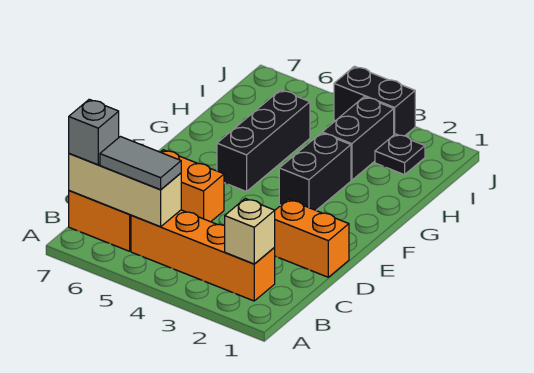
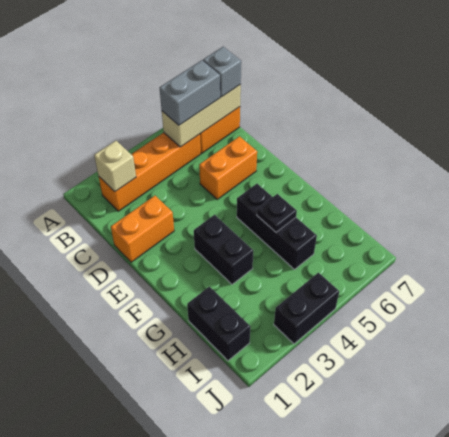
grey 1x2 tile [100,137,181,190] -> grey 1x2 brick [160,60,220,125]
black 1x2 brick [322,97,394,180] -> black 1x2 brick moved to [187,286,250,361]
black 1x1 plate [375,134,425,175] -> black 1x1 plate moved to [257,194,297,232]

